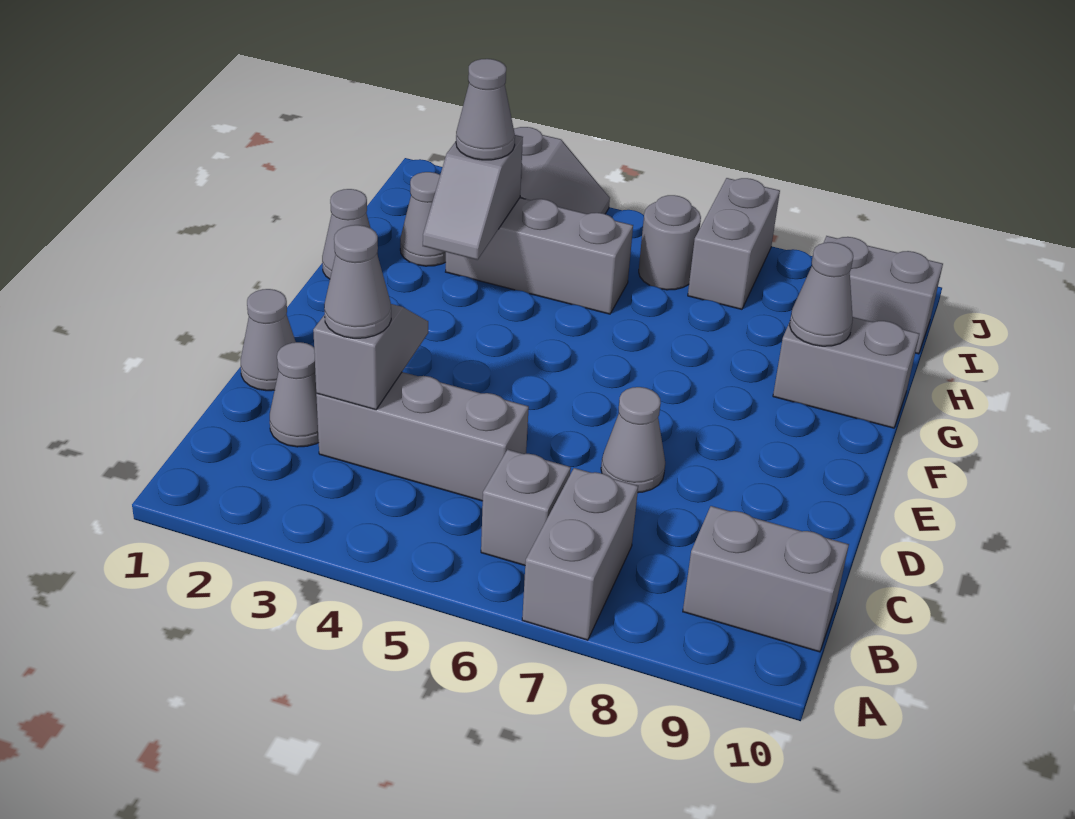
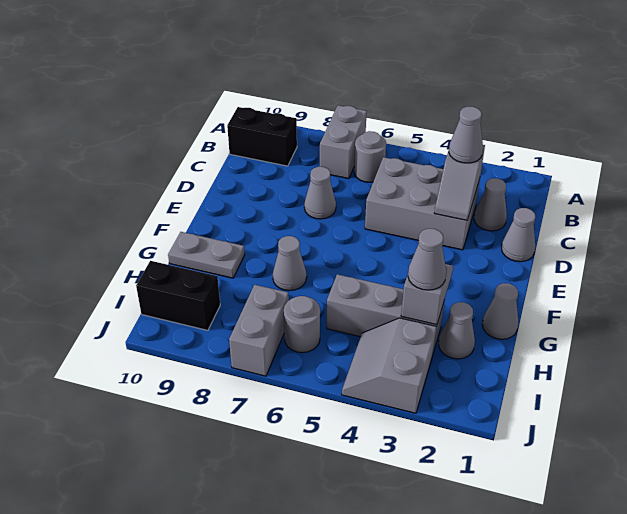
grey 1x1 brick [481,449,571,565] -> grey 1x1 round brick [354,131,386,182]
grey 1x2 brick [683,506,849,652] -> black 1x2 brick [227,107,297,166]
grey 1x3 brick [316,372,529,501] -> grey 2x3 brick [365,157,480,250]
grey 1x2 brick [773,317,919,428] -> grey 1x2 plate [168,232,245,278]
grey 1x1 cone [790,242,853,346] -> grey 1x1 cone moved to [273,236,307,291]
grey 1x2 brick [824,236,943,354] -> black 1x2 brick [136,261,220,330]

